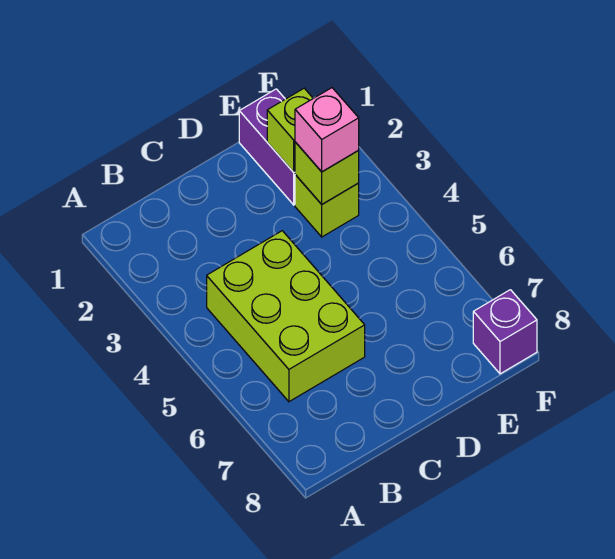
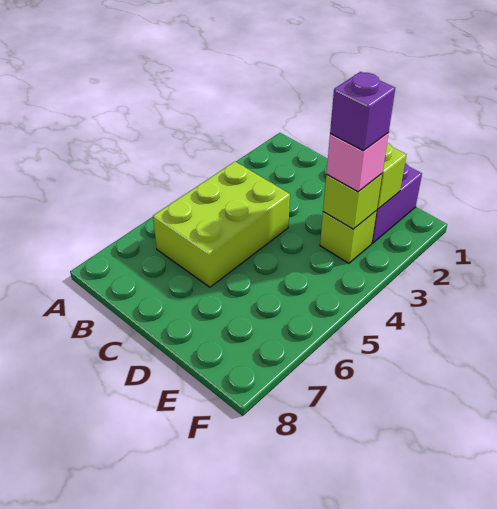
purple 1x1 brick [473,290,537,374] -> purple 1x1 brick moved to [330,72,395,151]

